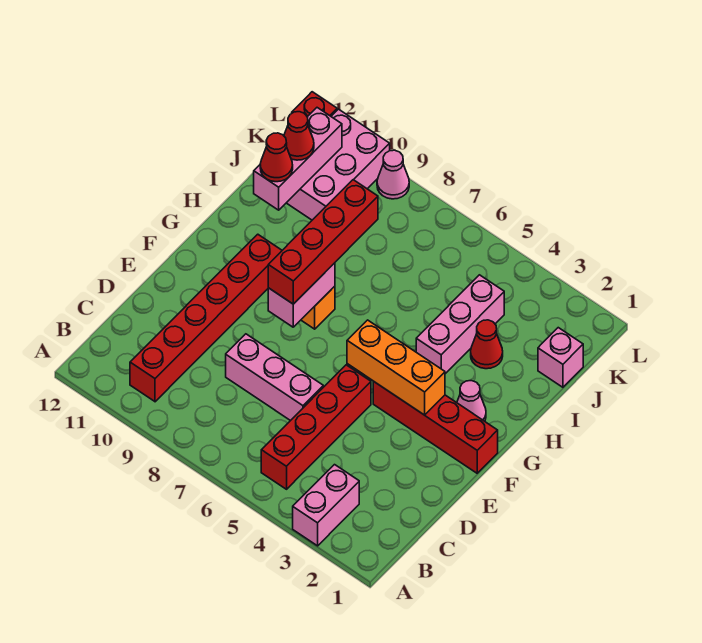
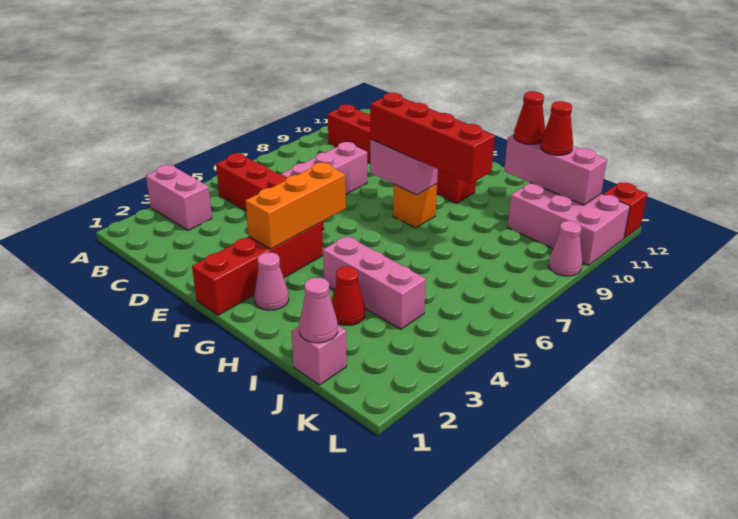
none -> pink 1x1 cone [299,278,338,343]

